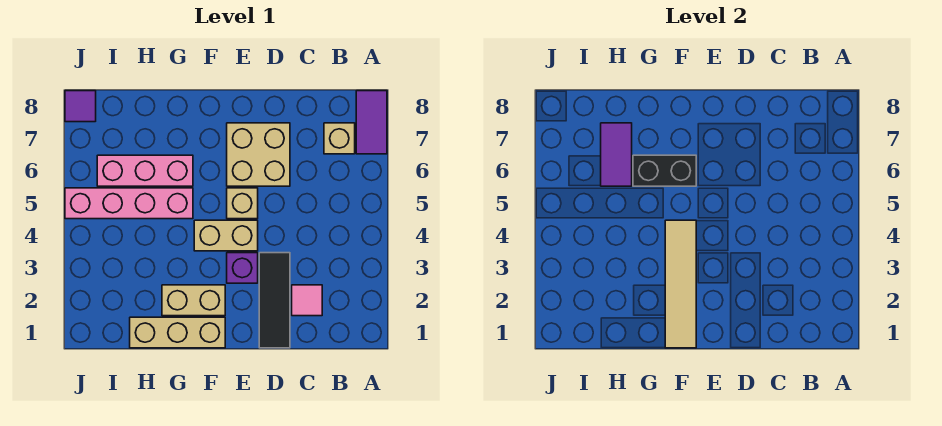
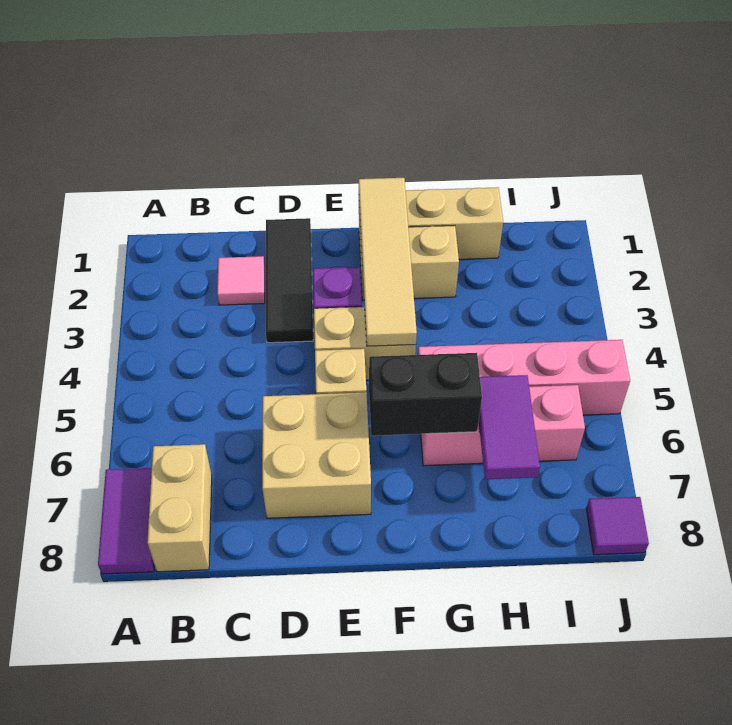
tan 1x1 brick [324,123,355,154] -> tan 1x2 brick [147,444,212,572]

